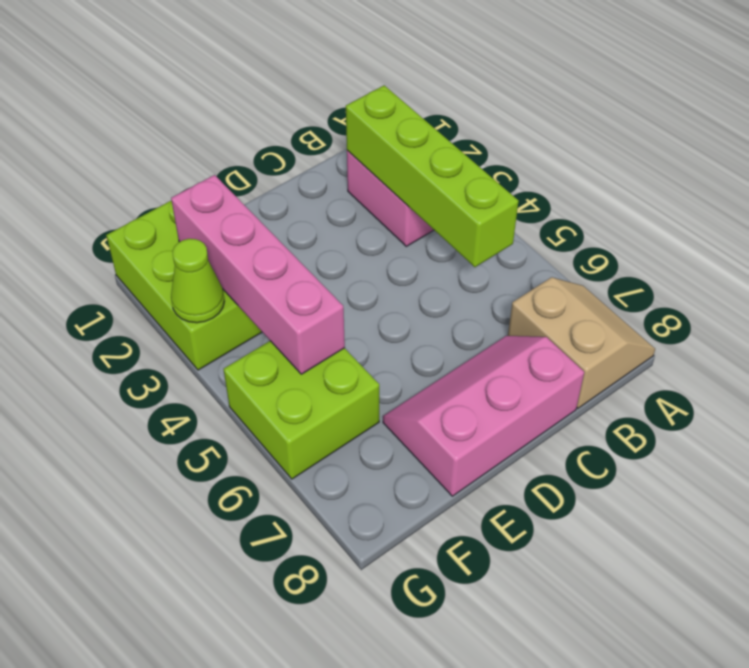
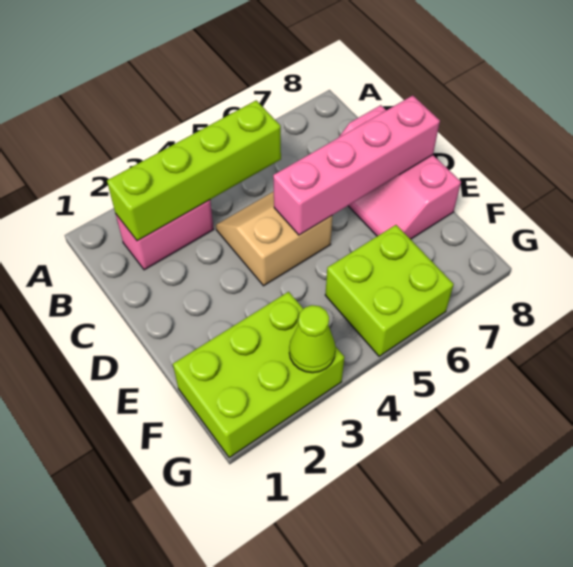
tan 2x2 slope [508,277,655,408] -> tan 2x2 slope moved to [216,191,333,286]
pink 1x4 brick [171,175,345,374] -> pink 1x4 brick moved to [273,95,440,235]

